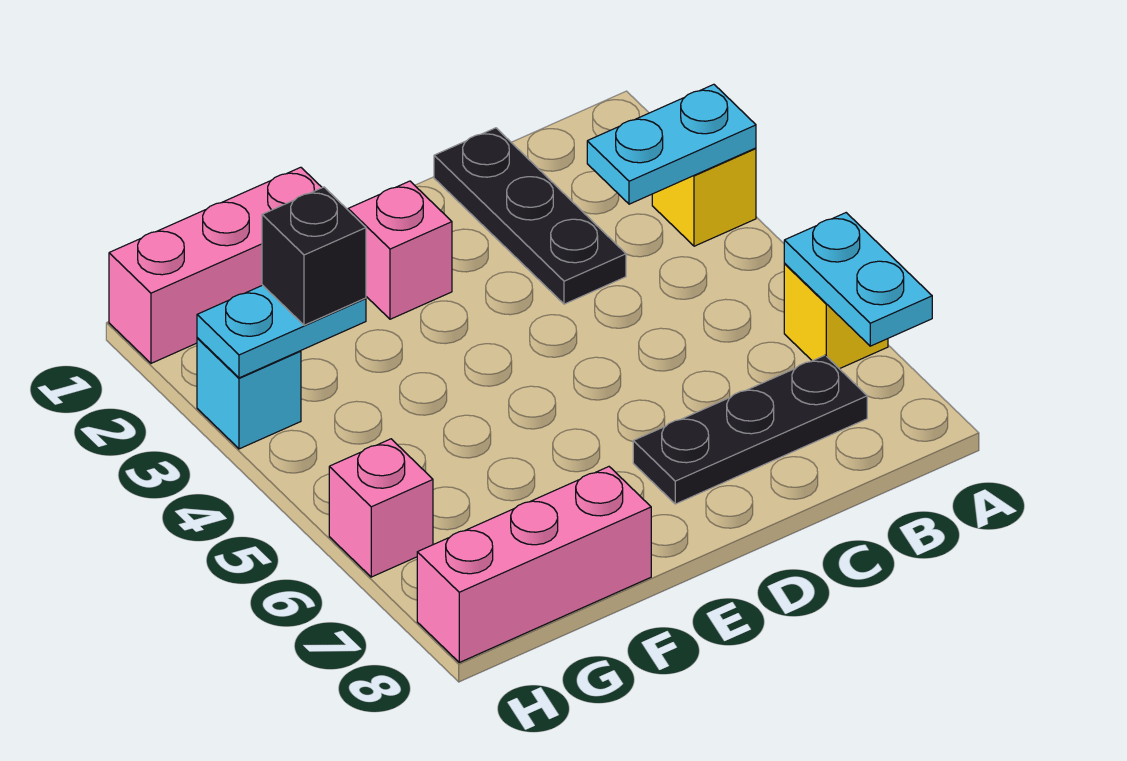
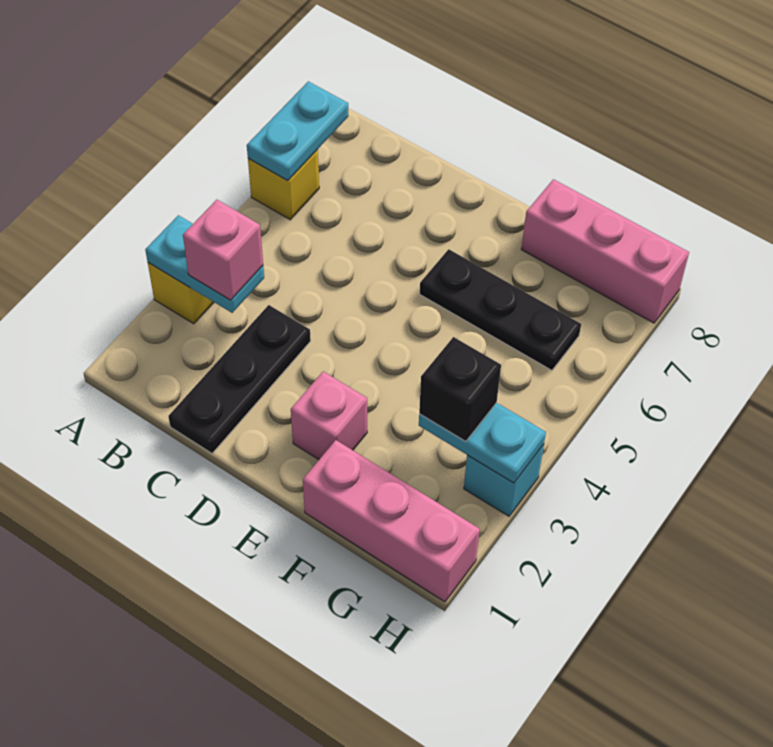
black 1x3 plate [633,355,867,504] -> black 1x3 plate moved to [420,249,581,370]
pink 1x1 brick [329,439,433,577] -> pink 1x1 brick moved to [183,200,263,300]

